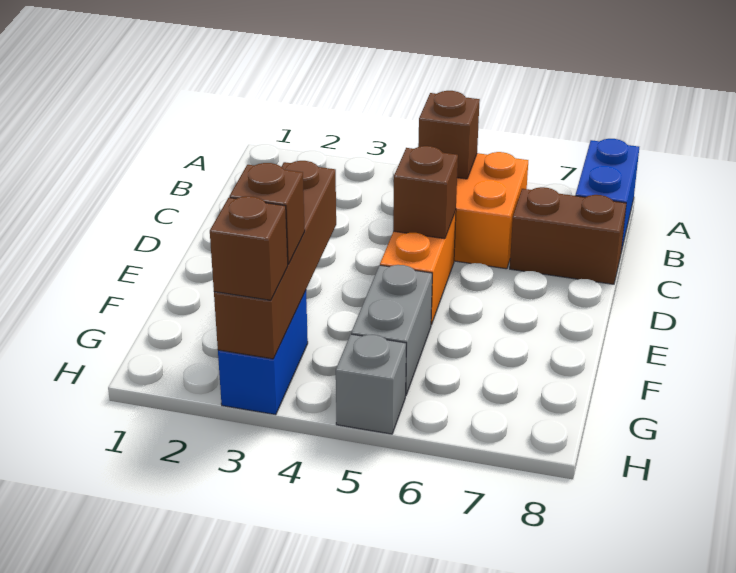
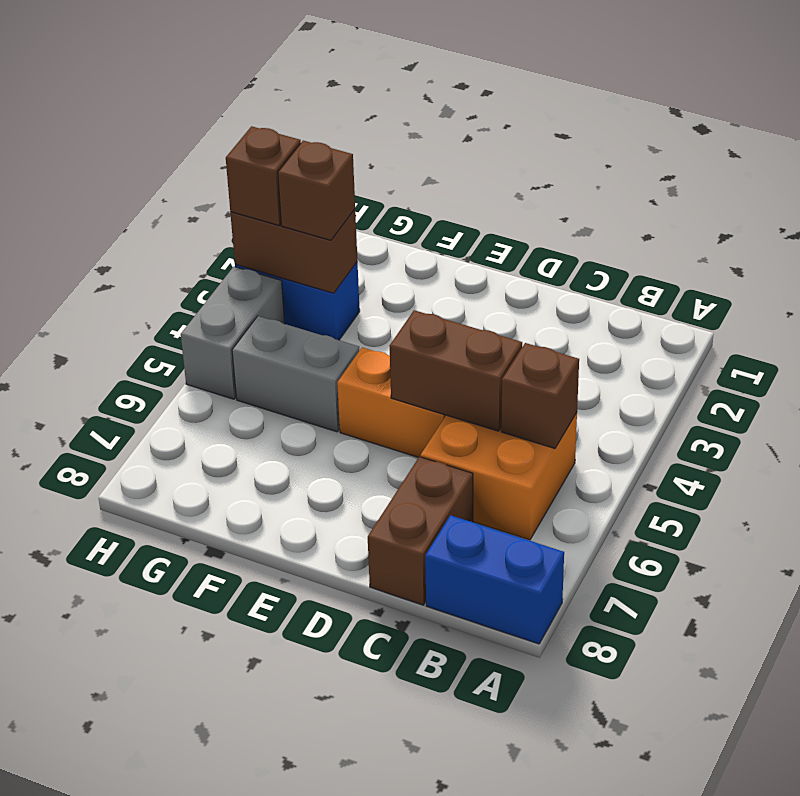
brown 1x1 brick [393,146,458,239] -> brown 1x2 brick [390,310,522,431]
brown 1x4 brick [214,161,336,359] -> brown 1x2 brick [230,209,357,293]
grey 1x1 brick [336,334,406,434] -> grey 1x2 brick [181,267,285,399]

